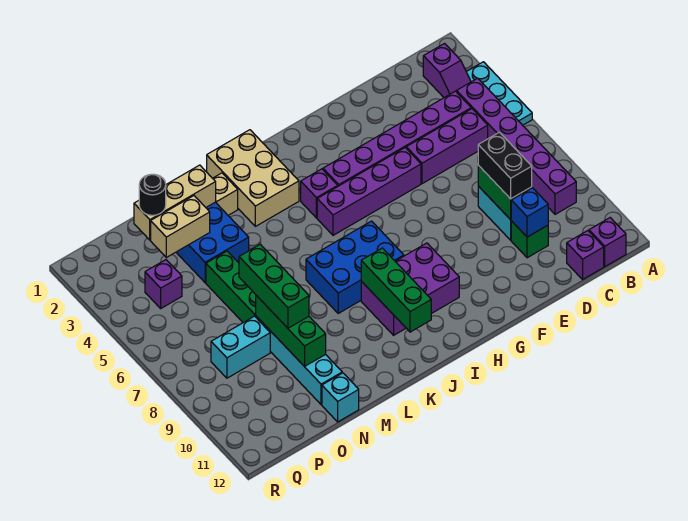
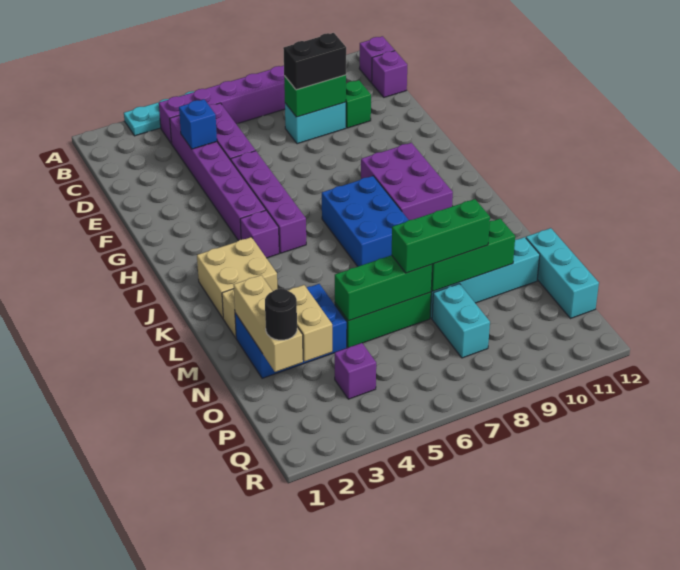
purple 1x2 slope [423,44,471,98] -> none
blue 1x1 brick [511,188,548,237] -> blue 1x1 brick moved to [179,99,217,149]
tan 2x3 brick [207,130,299,226] -> tan 2x2 brick [197,237,277,318]
green 1x3 brick [361,248,431,332] -> green 1x3 brick moved to [335,255,433,321]
cyan 1x1 brick [322,373,359,422] -> cyan 1x3 brick [526,228,599,319]

